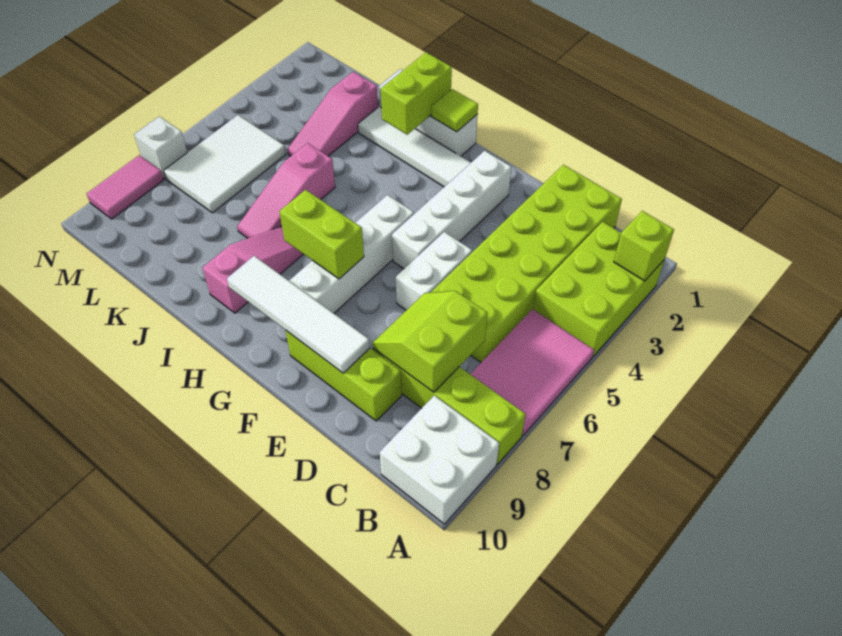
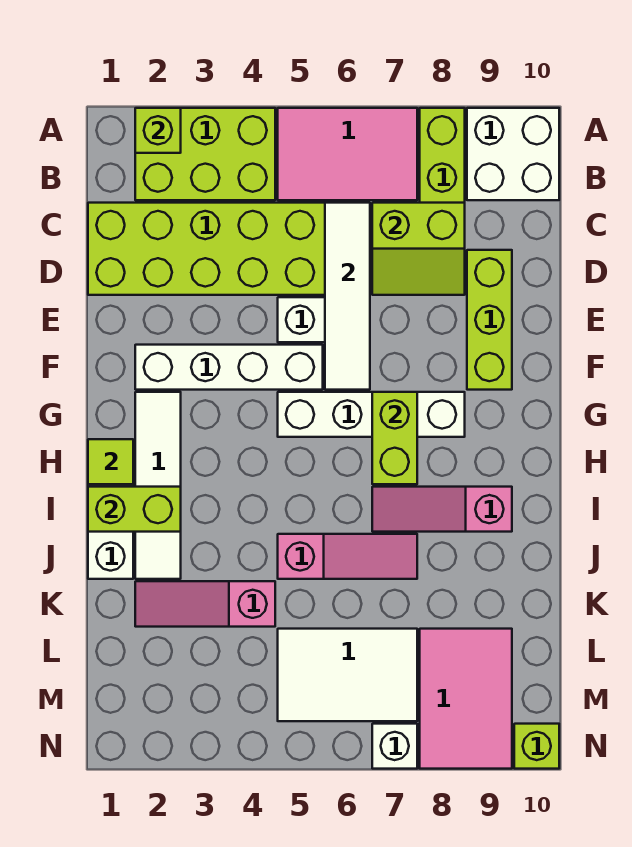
white 1x4 tile [227,256,370,373] -> white 1x4 tile moved to [325,203,370,390]
pink 1x3 slope [287,72,378,156] -> pink 1x3 slope turned to [135,581,275,627]
pink 1x2 tile [87,155,164,219] -> pink 2x3 tile [420,629,512,769]
none -> lime 1x1 brick [514,724,559,769]

